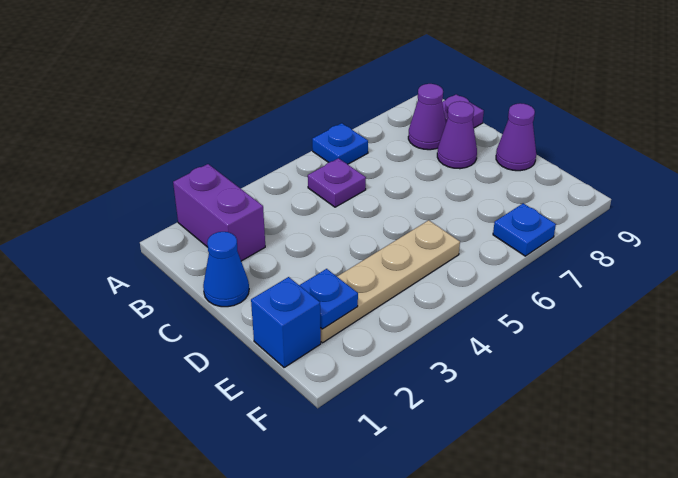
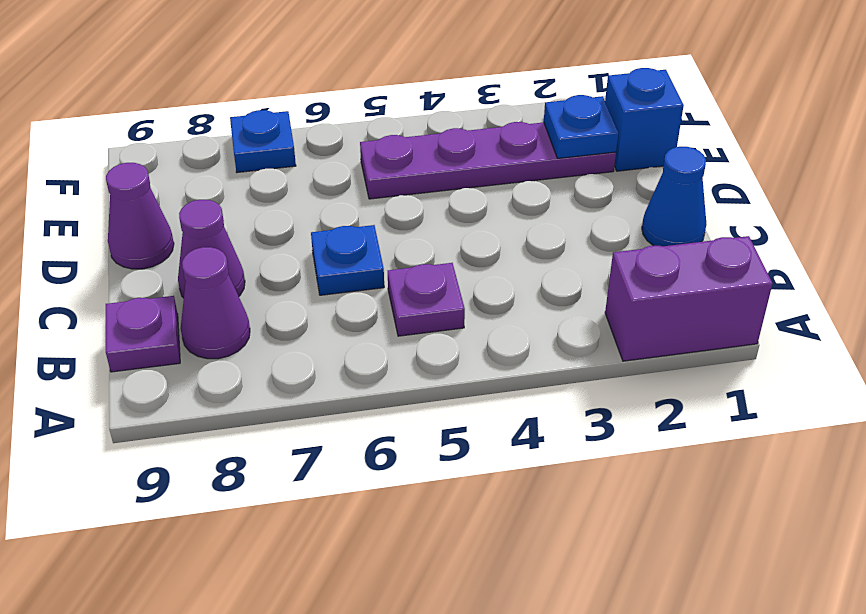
purple 1x2 brick [173,164,265,261] -> purple 1x2 brick turned to [605,236,773,361]
blue 1x1 plate [312,123,368,164] -> blue 1x1 plate moved to [311,225,384,295]
tan 1x4 plate [320,220,460,343] -> purple 1x4 plate [360,122,616,199]

